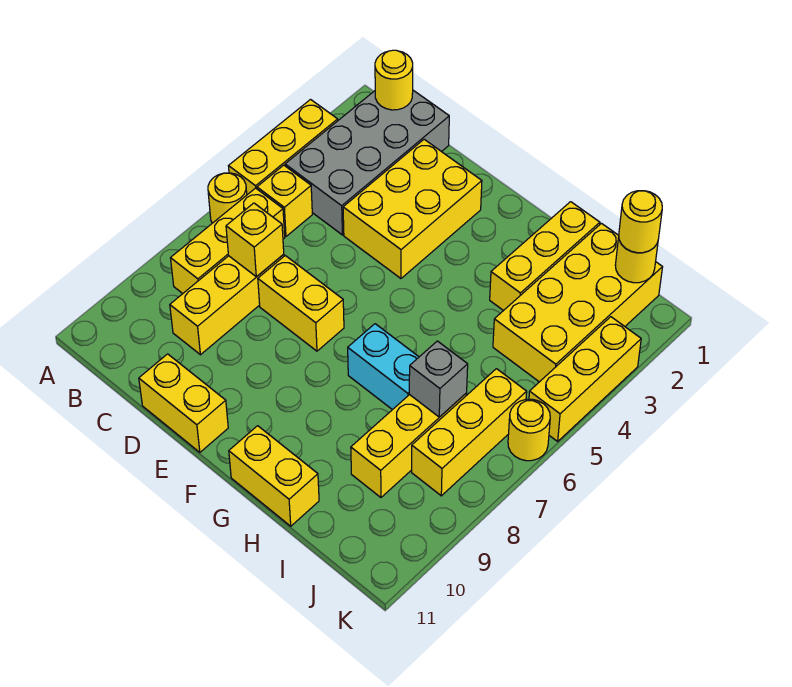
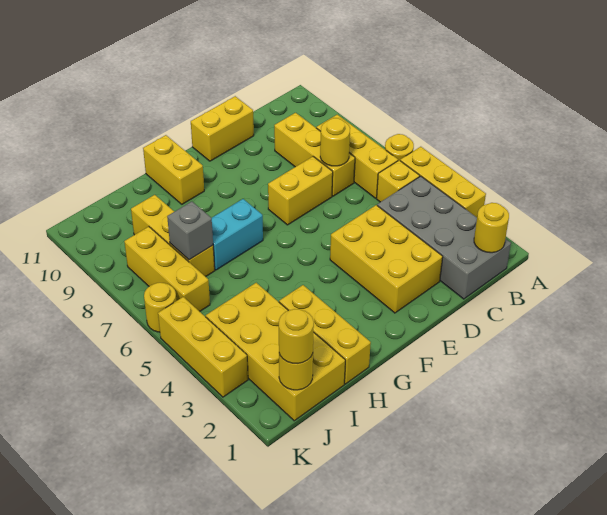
yellow 1x1 brick [226,203,284,277] -> yellow 1x1 round brick [320,118,350,166]
yellow 1x2 brick [229,426,319,526] -> yellow 1x2 brick turned to [143,135,204,204]

